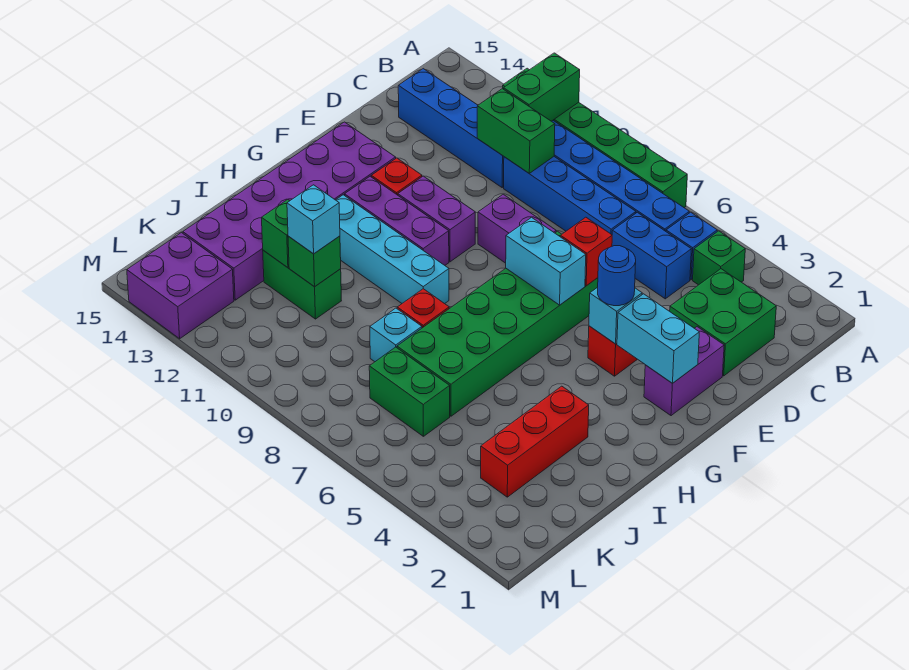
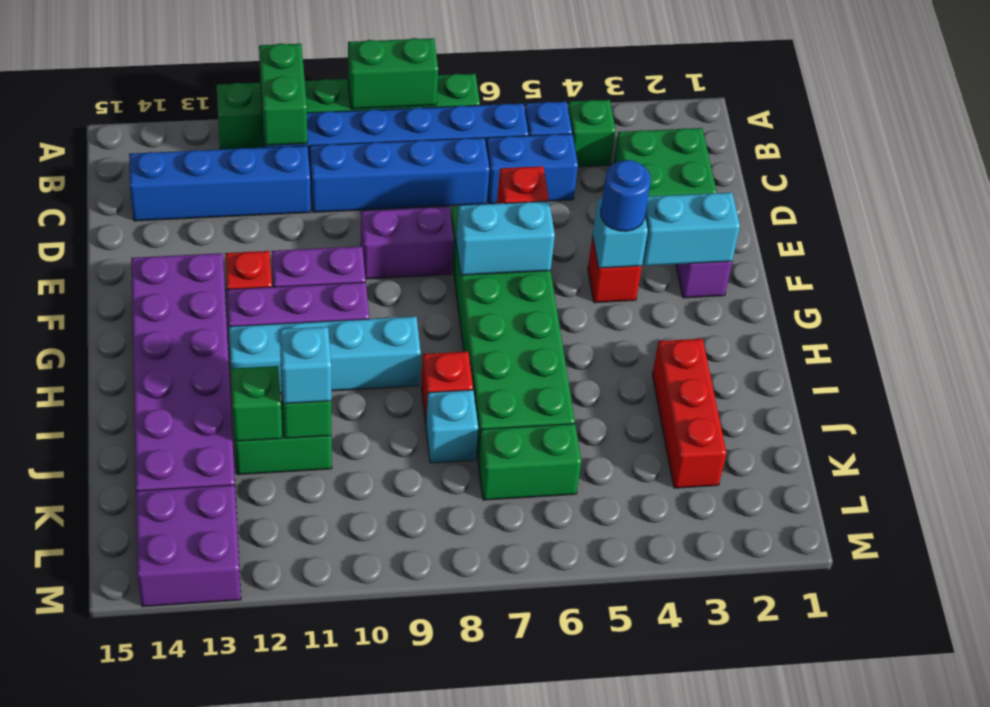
green 1x2 brick [477,89,555,173] -> green 1x2 brick moved to [348,38,438,109]

